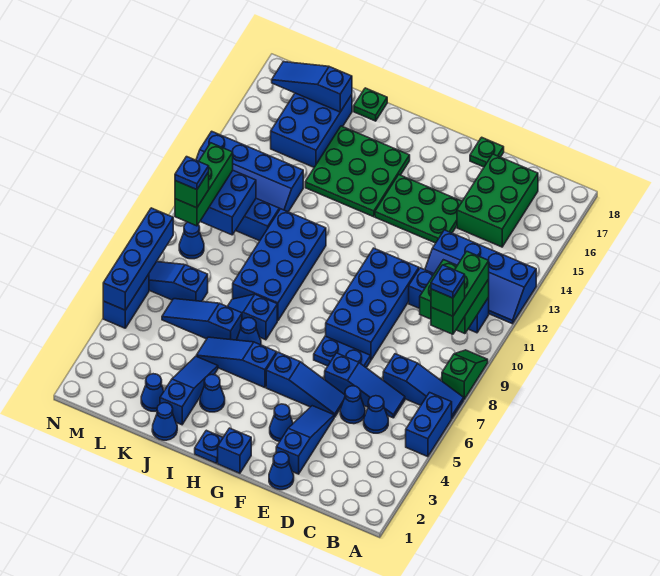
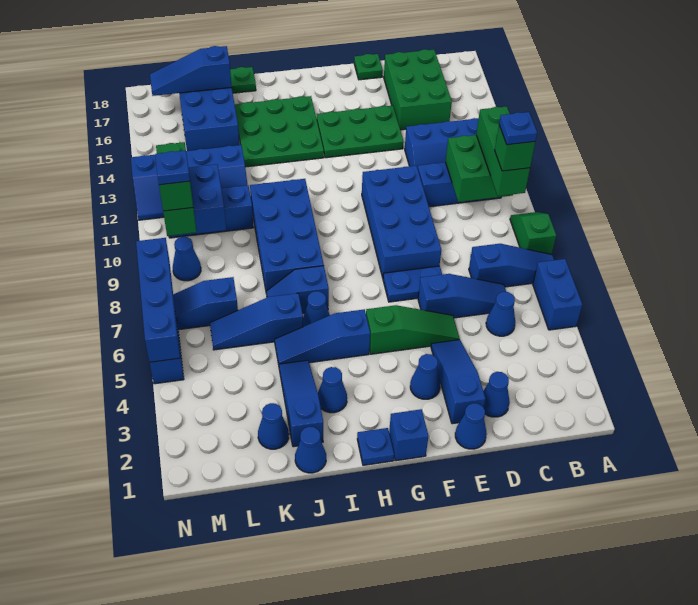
blue 1x1 cone [340,386,365,424] -> blue 1x1 cone moved to [483,372,510,417]
blue 1x3 slope [266,352,345,417] -> green 1x3 slope [366,305,460,354]

